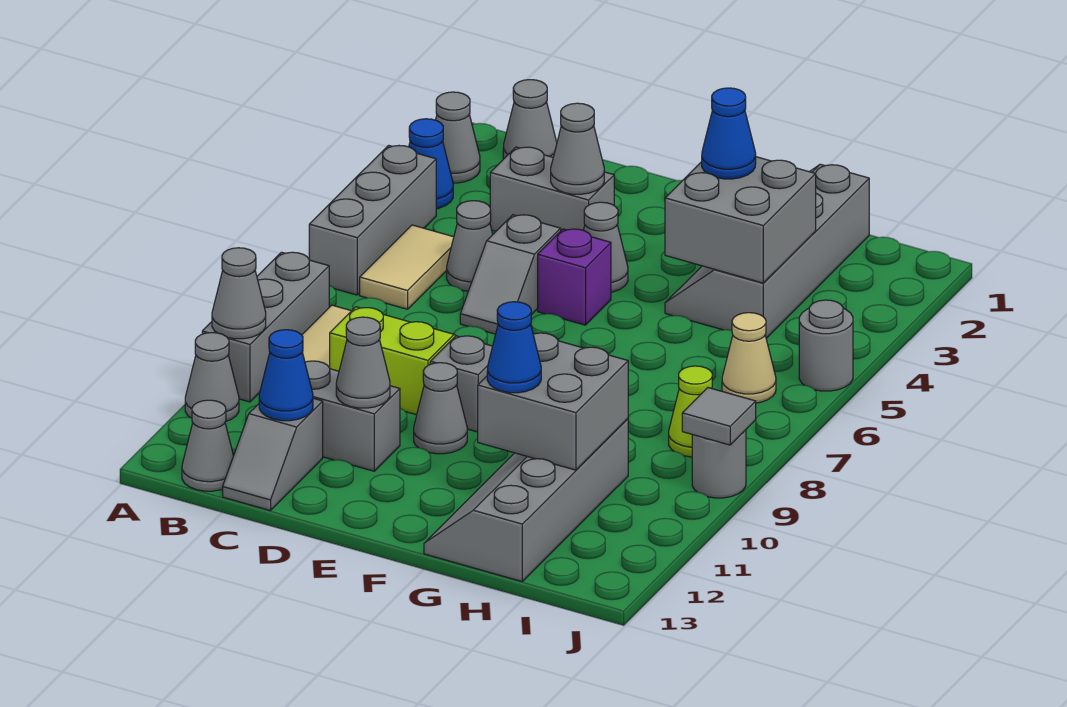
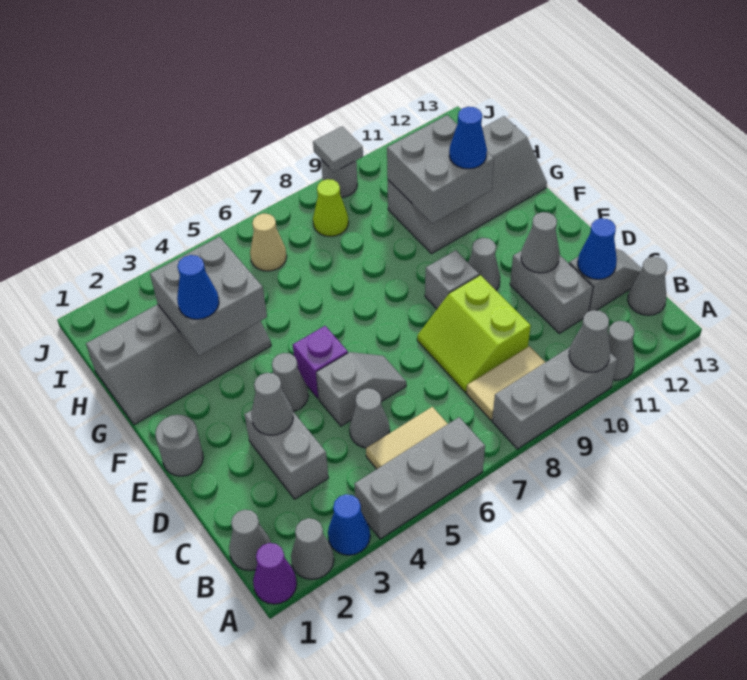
none -> purple 1x1 cone [253,543,297,604]
grey 1x1 round brick [799,300,853,391] -> grey 1x1 round brick moved to [155,415,203,476]

